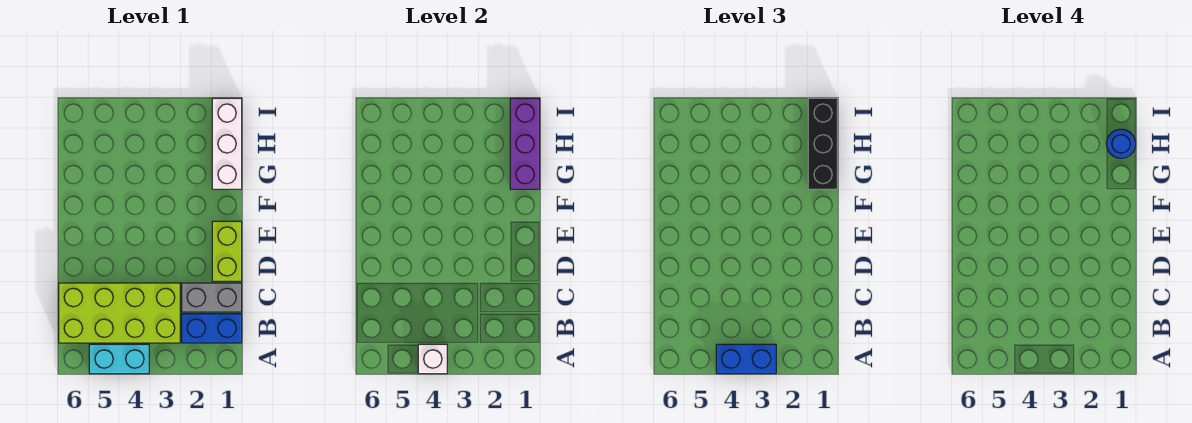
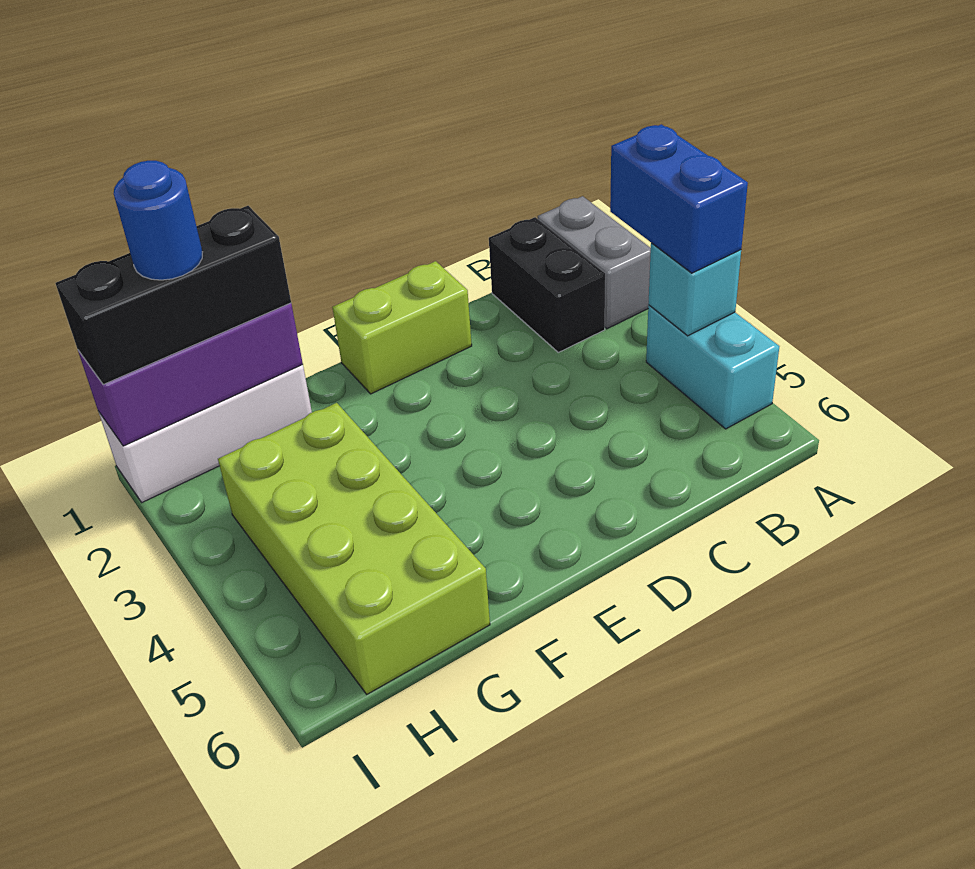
white 1x1 brick [418,344,447,374] -> cyan 1x1 brick [648,243,741,336]
blue 1x2 brick [182,314,242,343] -> black 1x2 brick [489,217,605,352]
lime 2x4 brick [59,283,180,343] -> lime 2x4 brick moved to [218,403,490,694]
grey 1x2 brick [182,283,242,312] -> grey 1x2 brick moved to [538,196,651,329]

